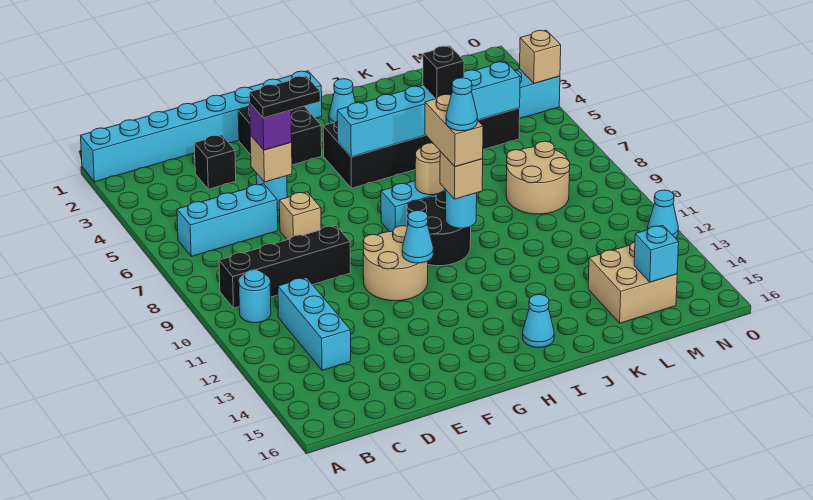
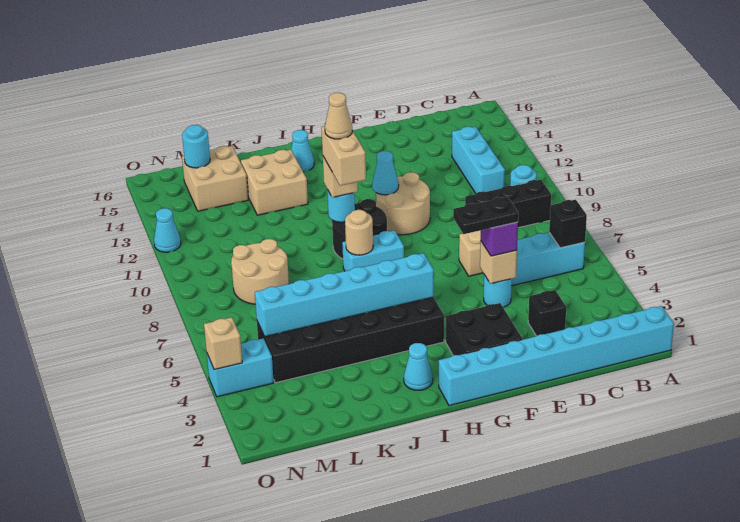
black 1x4 brick [219,226,350,308] -> black 1x3 brick [465,180,551,228]
cyan 1x1 cone [446,78,477,131] -> tan 1x1 cone [325,93,352,139]
none -> tan 2x2 brick [241,150,308,215]
black 1x1 brick [423,46,464,99] -> black 1x1 brick moved to [549,200,587,248]
cyan 1x1 brick [634,225,679,282] -> cyan 1x1 round brick [182,125,210,168]

